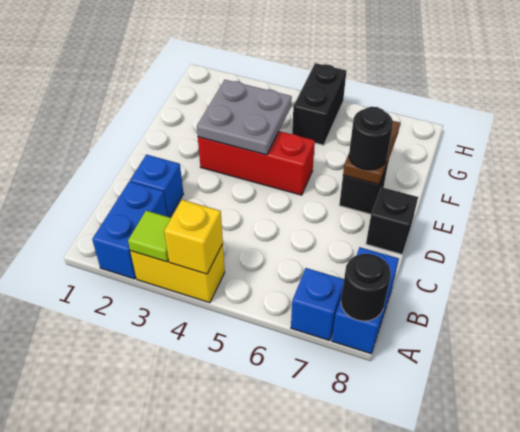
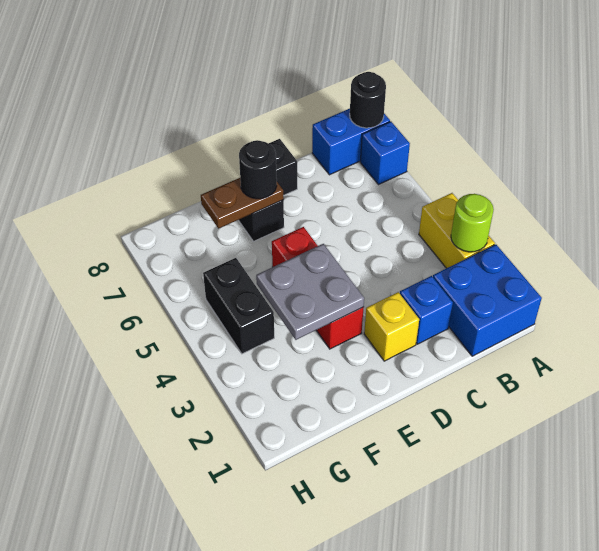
blue 1x2 brick [92,182,167,279] -> blue 2x2 brick [433,245,542,356]
lime 1x1 tile [128,211,171,262] -> lime 1x1 round brick [451,194,494,252]
yellow 1x1 brick [164,200,223,274] -> yellow 1x1 brick moved to [364,292,419,361]
black 1x2 brick [292,63,346,145] -> black 1x2 brick turned to [203,258,274,354]

